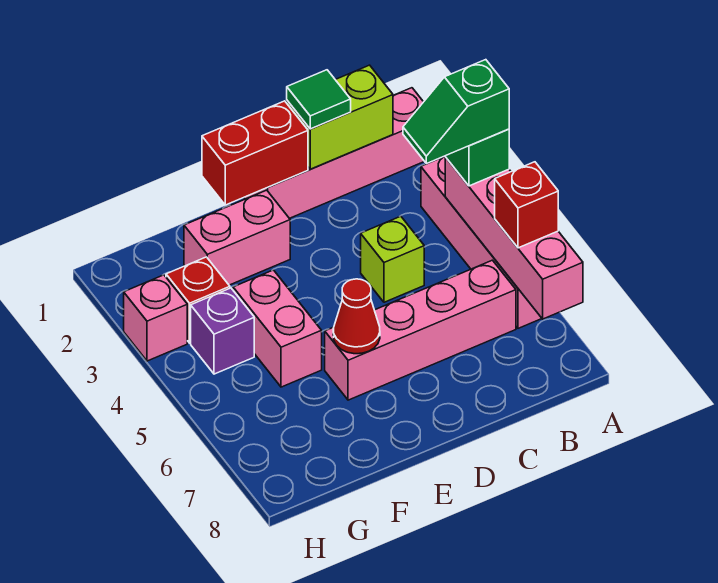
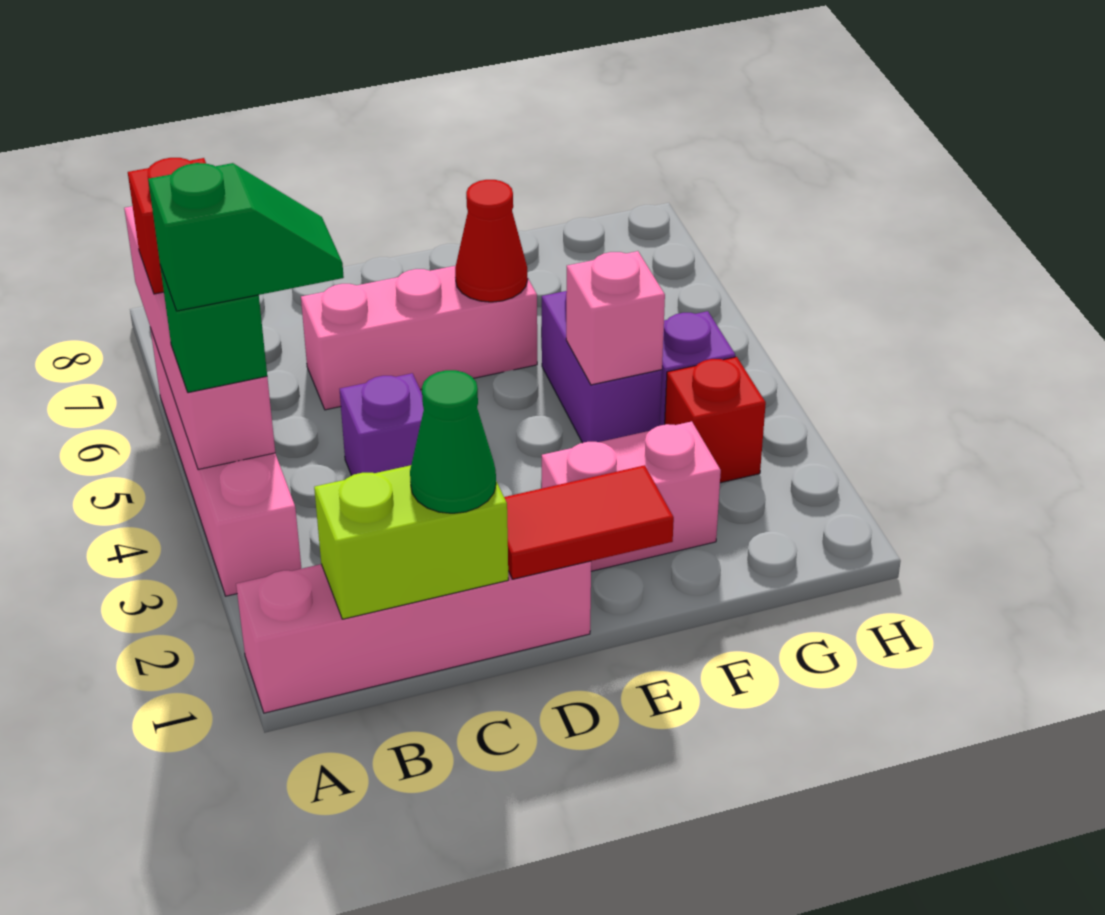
pink 1x4 brick [325,260,516,400] -> pink 1x3 brick [301,266,537,410]
green 1x1 tile [287,70,351,129] -> green 1x1 cone [410,370,496,513]
lime 1x1 brick [361,216,424,302] -> purple 1x1 brick [340,373,424,476]
red 1x2 brick [202,101,308,205] -> red 1x2 tile [504,465,674,579]
pink 1x2 brick [233,270,322,387] -> purple 1x2 brick [542,291,662,443]
pink 1x1 brick [124,275,187,361] -> pink 1x1 brick moved to [566,251,665,385]

